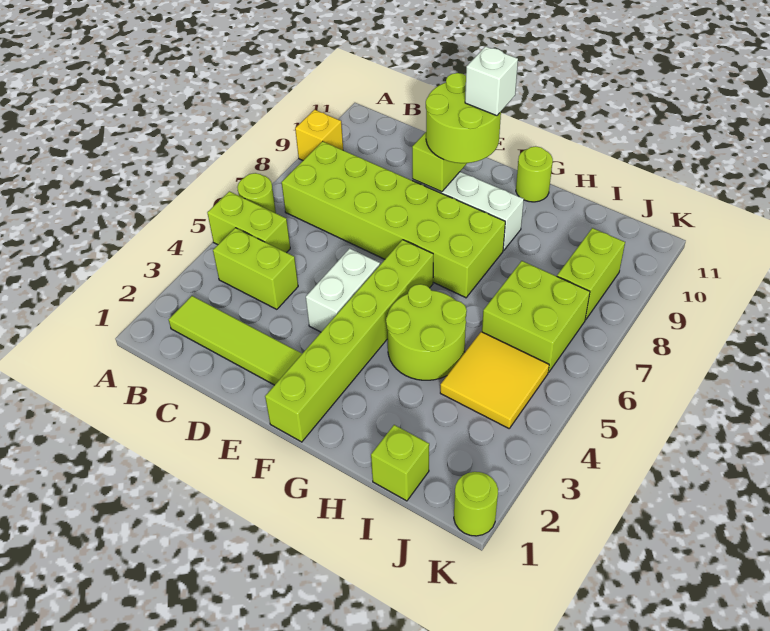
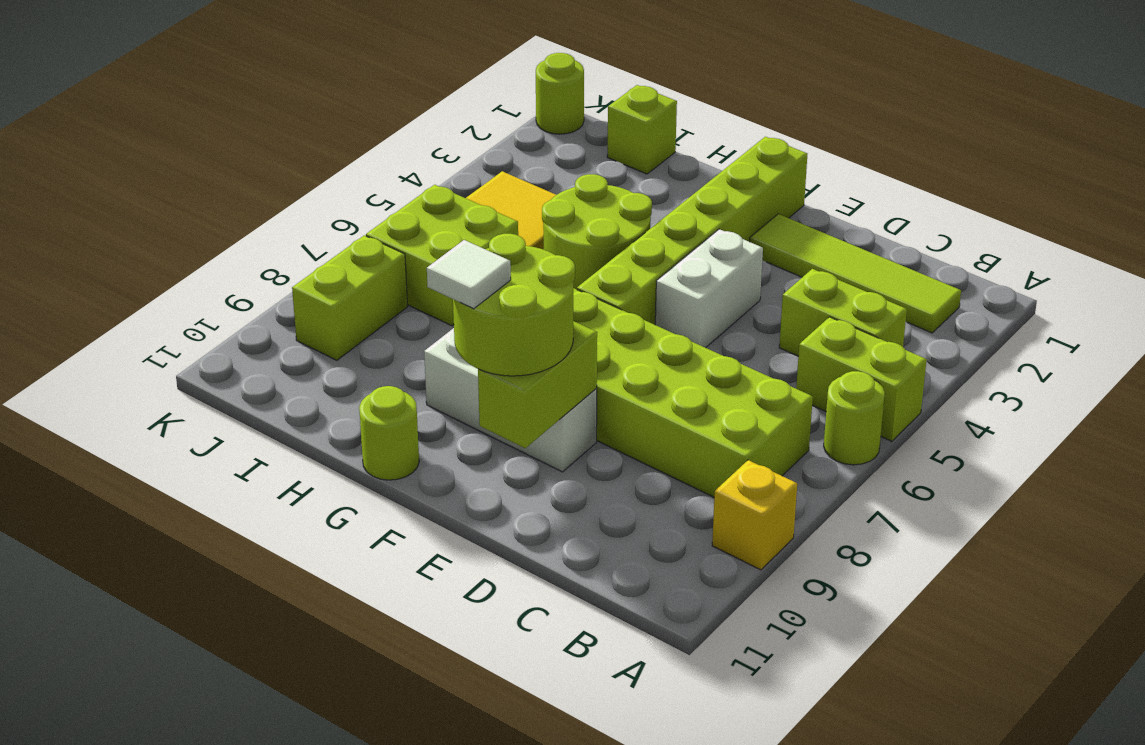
white 1x1 brick [465,46,518,116] -> white 1x1 tile [427,240,511,309]

